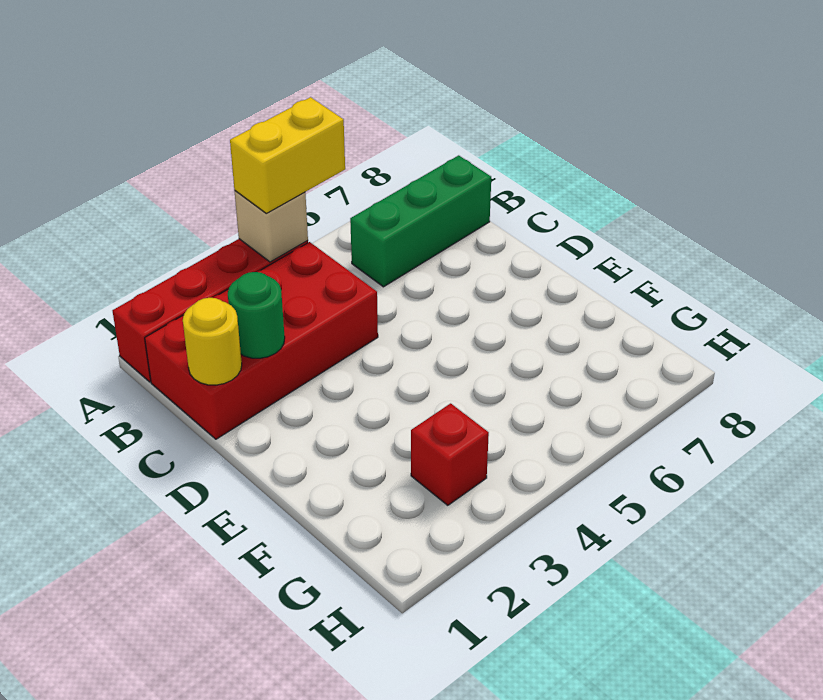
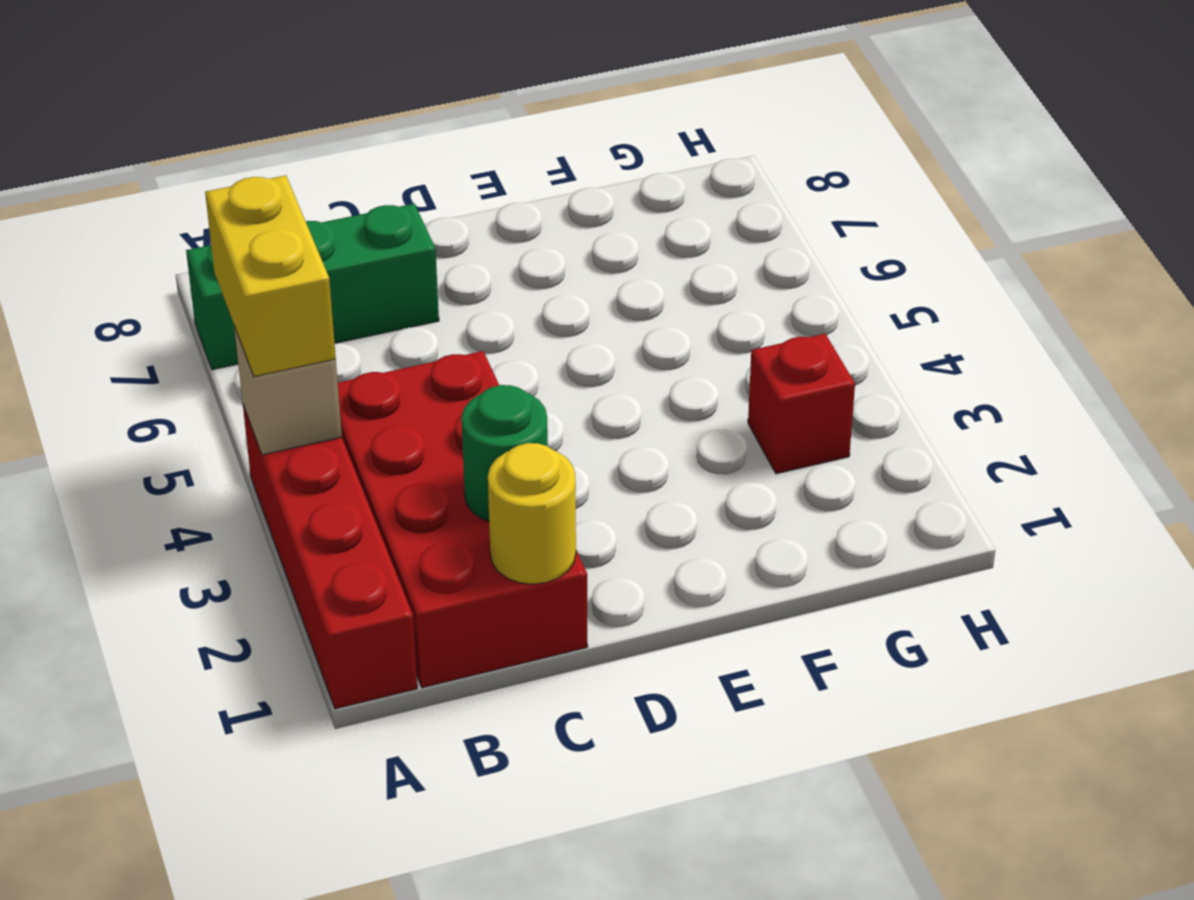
green 1x3 brick [350,155,491,287] -> green 1x3 brick turned to [186,204,439,370]

